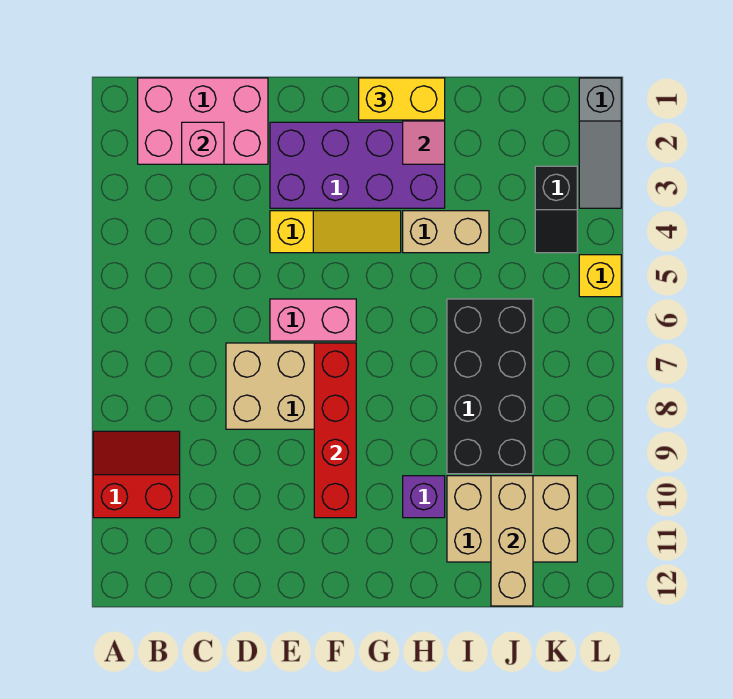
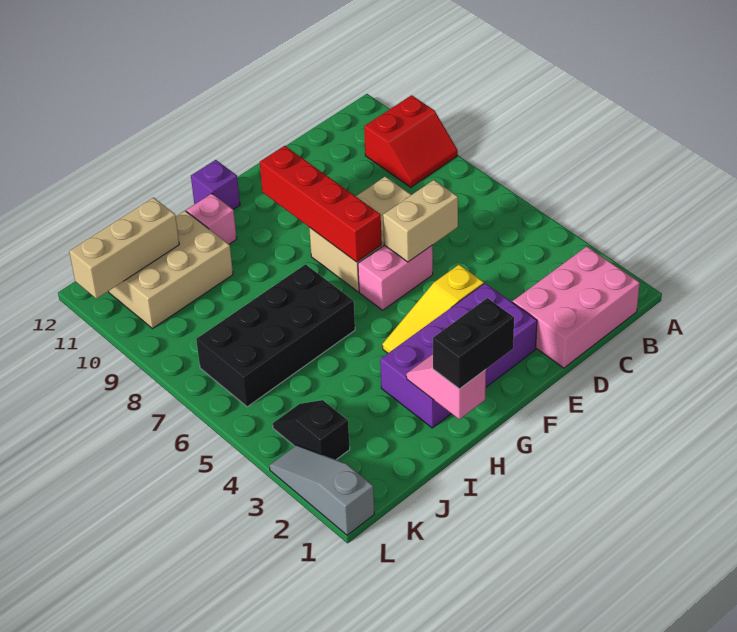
pink 1x1 brick [182,122,224,164] -> pink 1x1 brick moved to [186,194,237,244]
yellow 1x2 brick [359,78,445,120] -> black 1x2 brick [433,298,514,389]
tan 1x2 brick [403,211,489,253] -> tan 1x2 brick moved to [383,180,458,262]
purple 1x1 brick [403,476,445,518] -> purple 1x1 brick moved to [191,160,240,210]
black 2x4 brick [447,299,533,474] -> black 2x4 brick turned to [196,264,355,407]
tan 1x3 brick [491,476,533,606] -> tan 1x3 brick turned to [69,198,179,299]
yellow 1x1 brick [579,255,621,297] -> none

